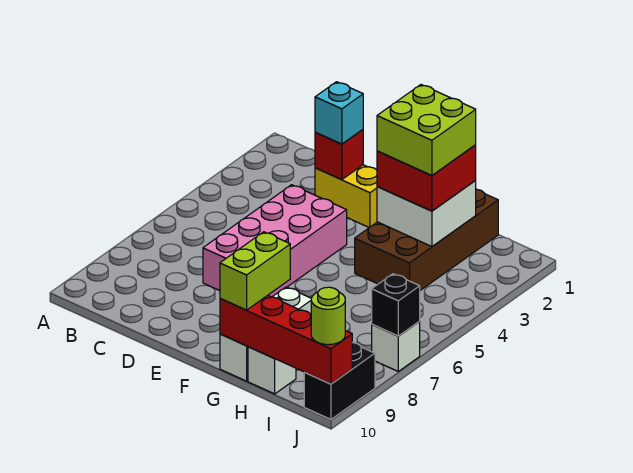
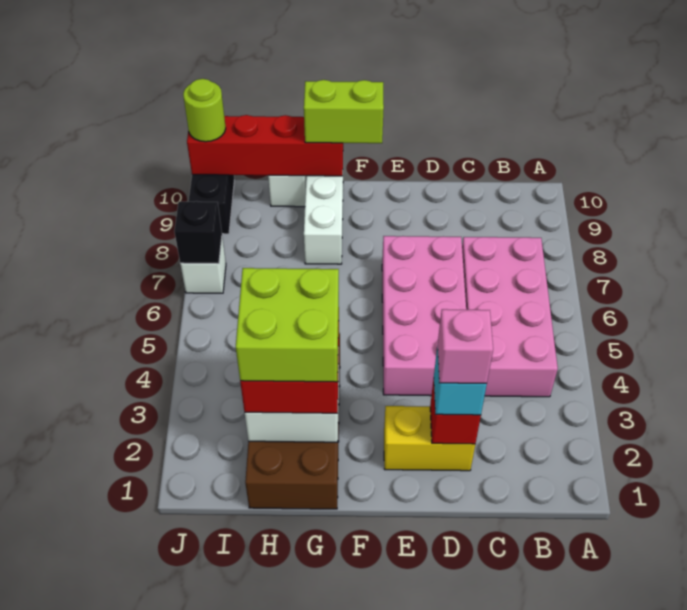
none -> pink 2x4 brick [462,237,558,397]
none -> pink 1x1 brick [438,309,493,384]
lime 1x2 brick [220,232,290,310] -> lime 1x2 brick turned to [304,80,384,143]

